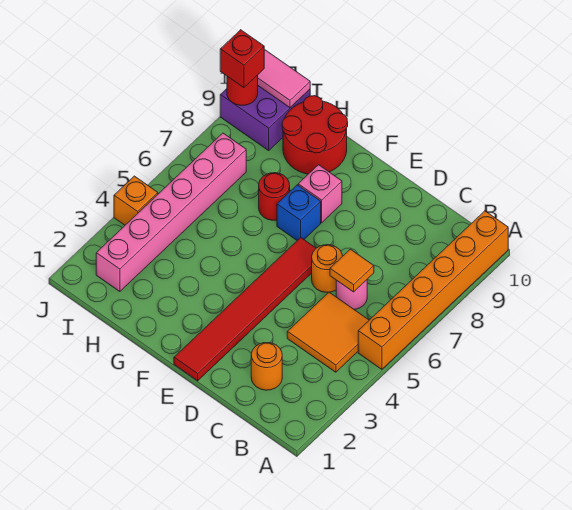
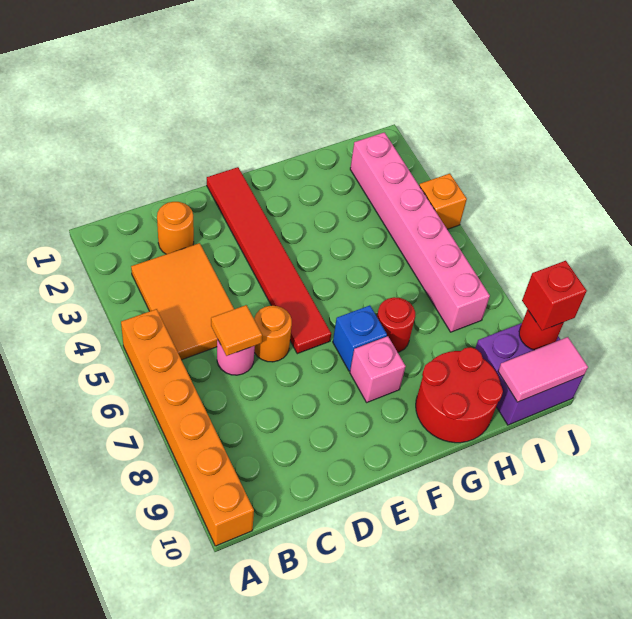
orange 2x2 tile [287,292,369,372] -> orange 2x3 tile [131,243,234,360]

